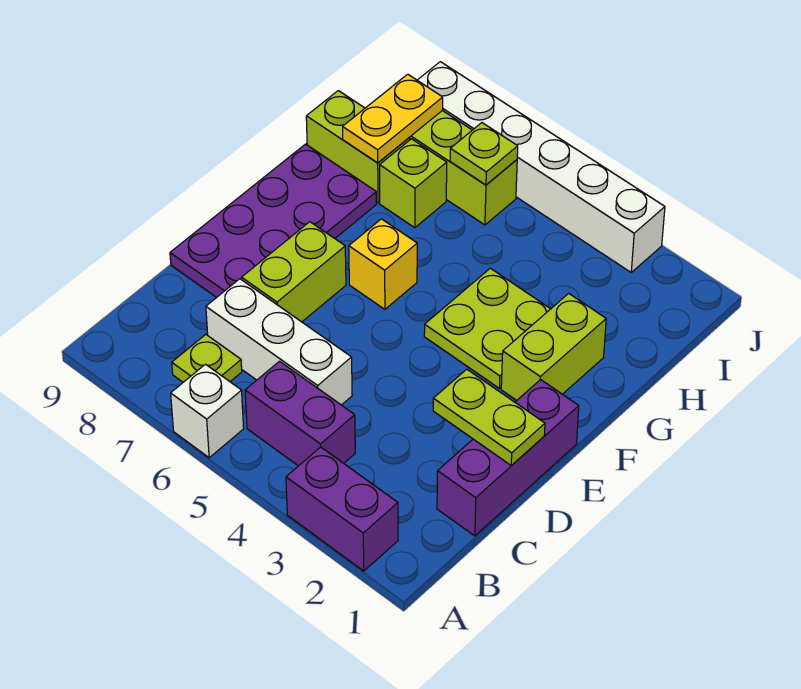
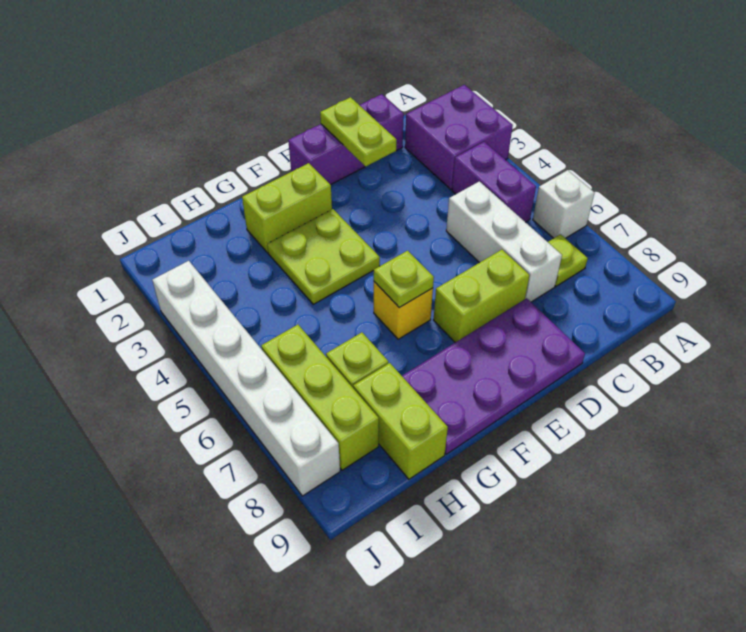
purple 1x2 brick [286,447,398,571] -> purple 2x2 brick [405,85,513,189]
yellow 1x2 plate [343,74,443,163] -> none
lime 1x1 plate [450,123,518,185] -> lime 1x1 plate moved to [374,251,434,308]

